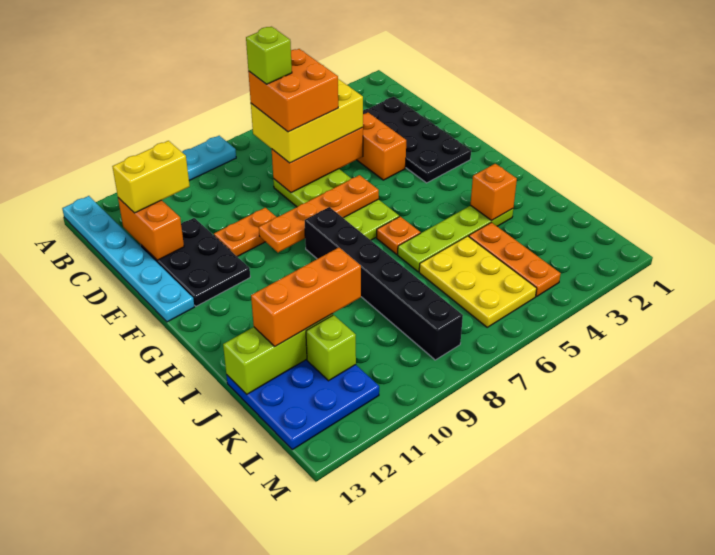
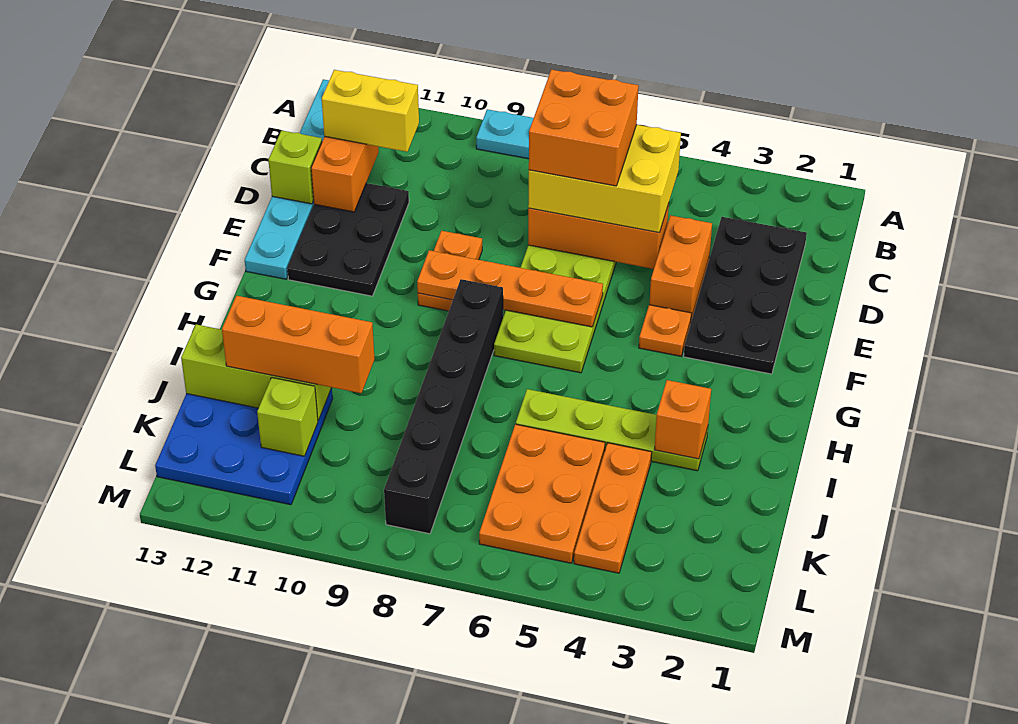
lime 1x1 brick [246,27,292,84] -> lime 1x1 brick moved to [268,130,322,204]
orange 1x2 plate [214,208,276,257] -> orange 1x2 plate turned to [418,231,482,311]
orange 1x1 plate [377,216,420,254] -> orange 1x1 plate moved to [639,305,691,356]
yellow 2x3 plate [419,236,537,327] -> orange 2x3 plate [479,424,605,563]

